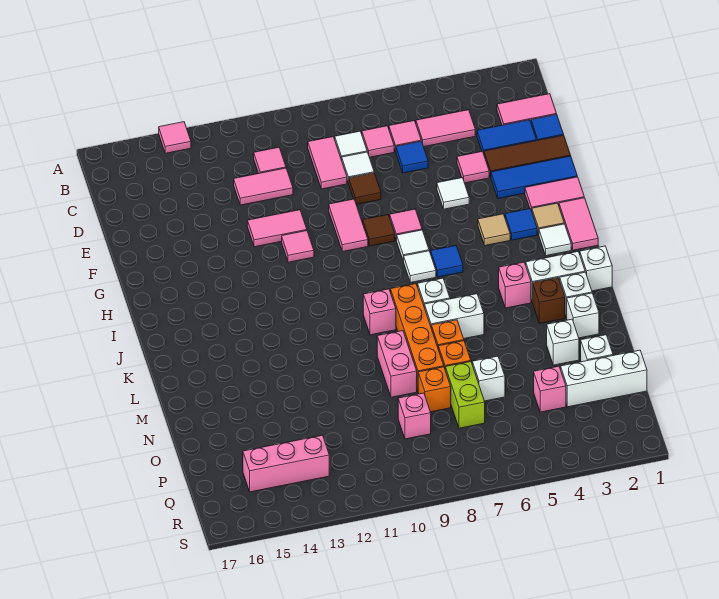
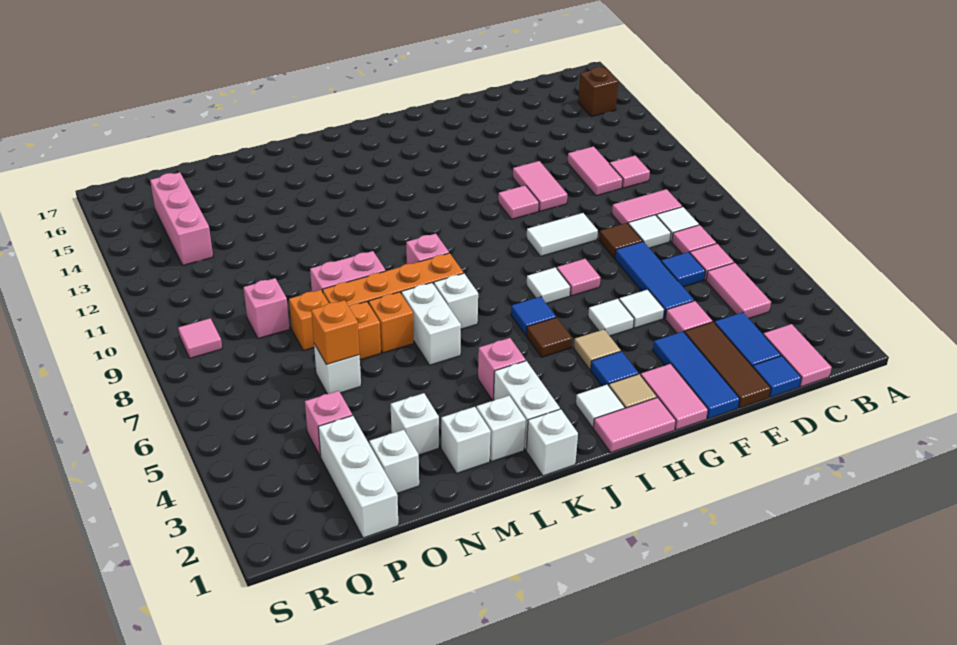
pink 1x1 tile [159,122,191,153] -> pink 1x1 tile moved to [178,318,222,358]
none -> blue 1x3 tile [615,242,694,318]
pink 1x2 tile [329,199,368,252] -> white 1x2 tile [527,213,598,256]
brown 1x1 tile [363,215,395,246] -> brown 1x1 tile moved to [526,318,572,357]
white 1x1 tile [403,251,436,282] -> white 1x1 tile moved to [588,299,634,336]
brown 1x1 brick [533,278,565,323] -> brown 1x1 brick moved to [578,67,618,117]
none -> orange 1x1 brick [311,300,360,365]
lime 1x2 brick [445,362,485,428] -> none

